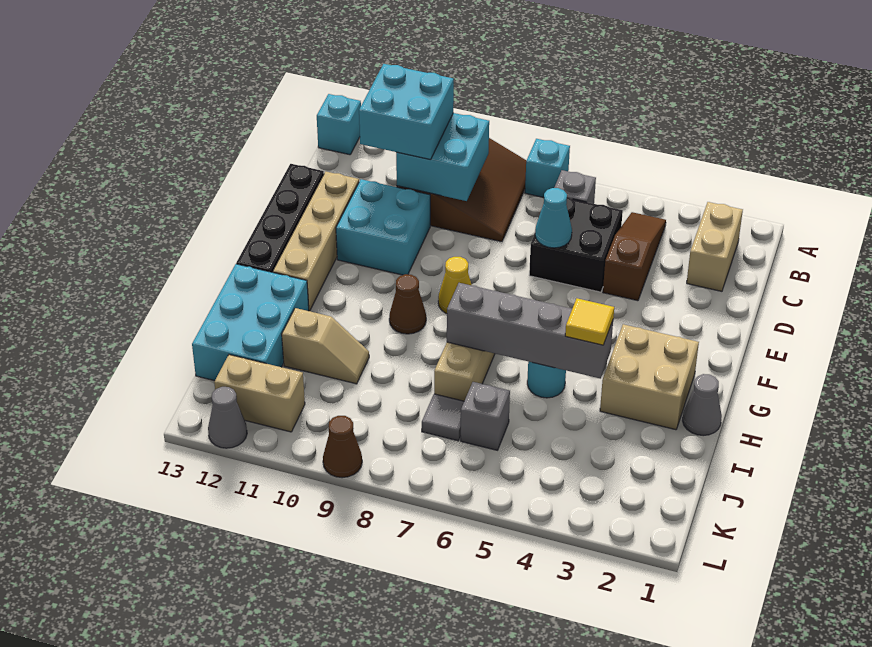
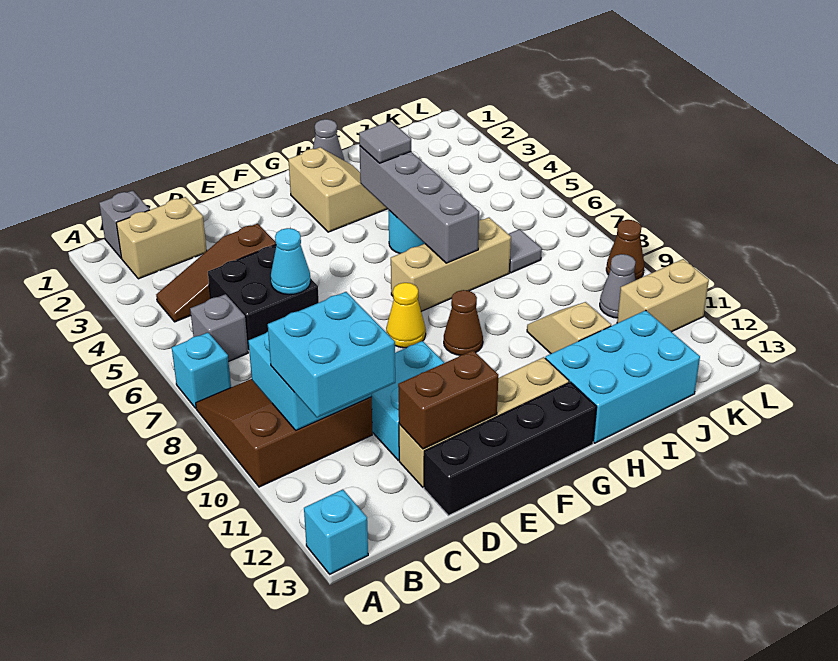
none -> brown 1x2 brick [398,350,498,449]
tan 2x2 brick [600,324,699,430] -> tan 2x2 slope [288,147,387,232]
yellow 1x1 tile [565,298,614,345] -> grey 1x1 tile [359,121,411,163]
grey 1x1 brick [461,382,510,450] -> grey 1x1 brick moved to [99,191,150,258]
tan 1x2 brick [214,355,305,432] -> tan 1x2 brick turned to [617,259,709,332]
grey 1x1 cone [208,387,247,448] -> grey 1x1 cone moved to [600,254,636,318]

